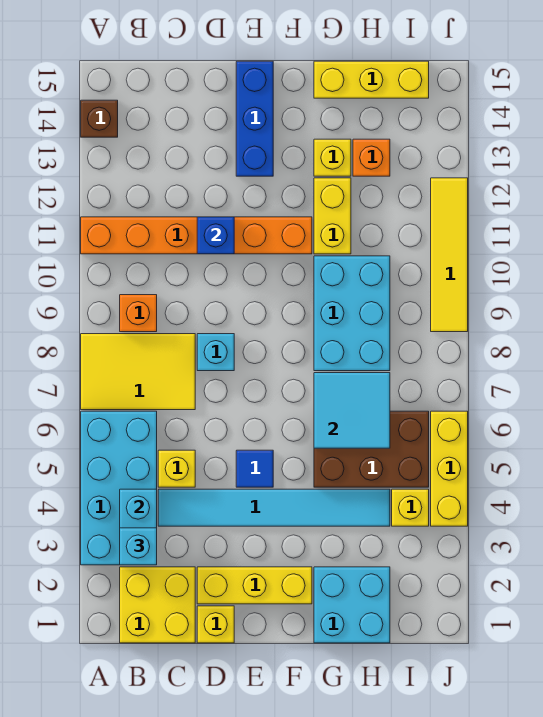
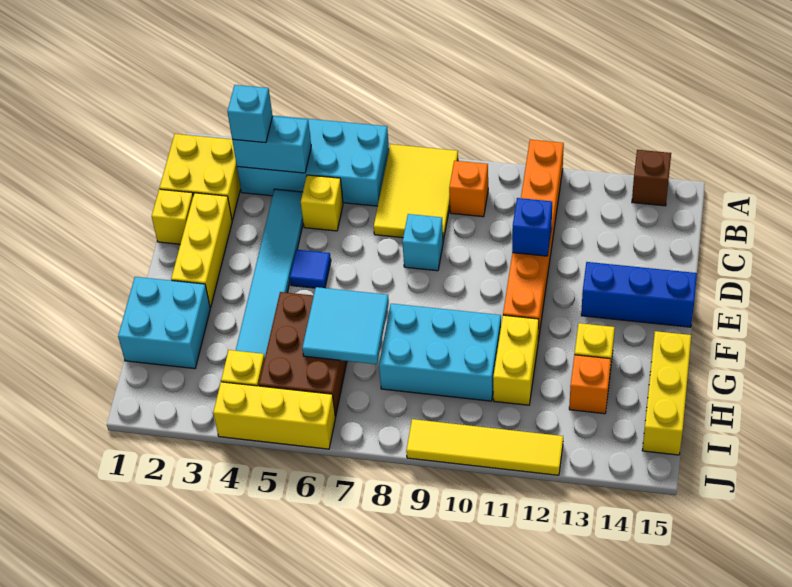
yellow 1x2 brick [314,178,351,254] -> yellow 1x2 brick turned to [493,315,539,405]

